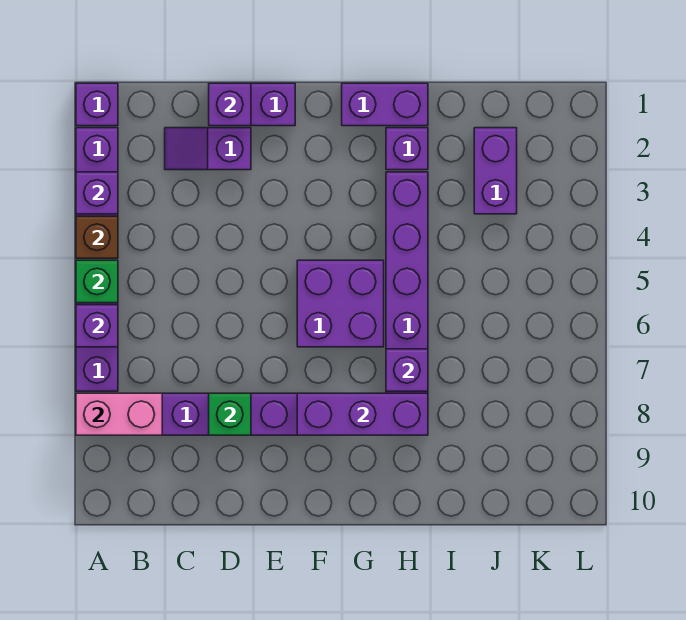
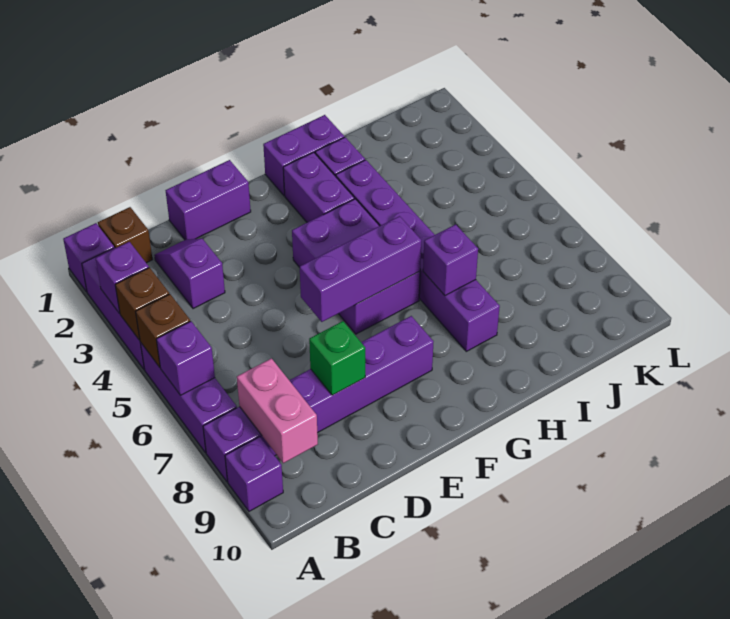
green 1x1 brick [76,260,118,303] -> brown 1x1 brick [136,294,190,367]
pink 1x2 brick [76,393,162,435] -> pink 1x2 brick turned to [237,358,318,463]
none -> brown 1x1 brick [98,207,153,263]
purple 1x2 slope [165,128,251,170] -> purple 1x2 slope turned to [154,239,225,309]
purple 1x1 brick [209,83,251,126] -> purple 1x1 brick moved to [225,437,283,511]
purple 2x2 brick [297,260,384,347] -> purple 2x3 brick [292,199,420,334]
purple 1x3 brick [297,393,428,435] -> purple 1x3 brick moved to [300,216,421,322]
purple 1x2 brick [474,128,517,214] -> purple 1x2 brick moved to [283,152,354,222]

